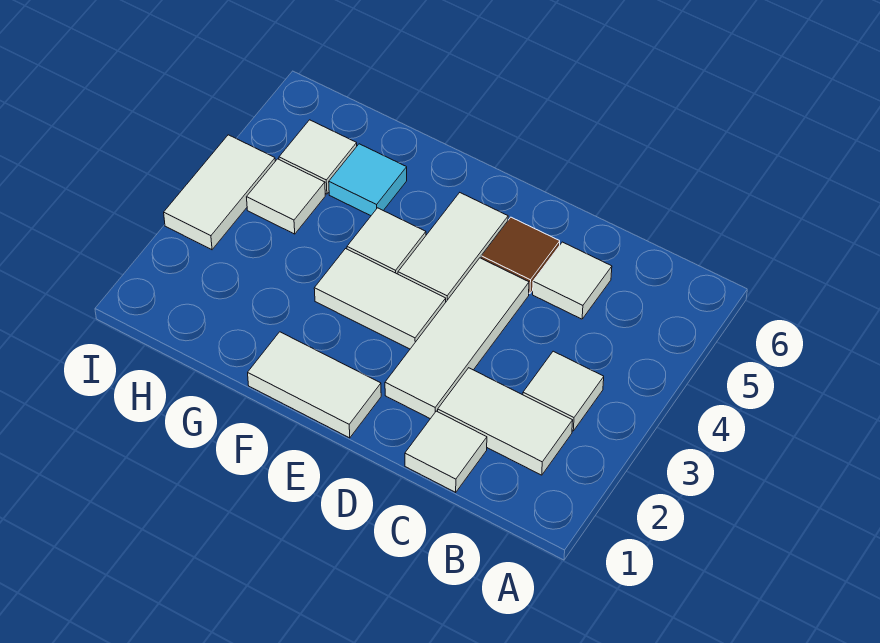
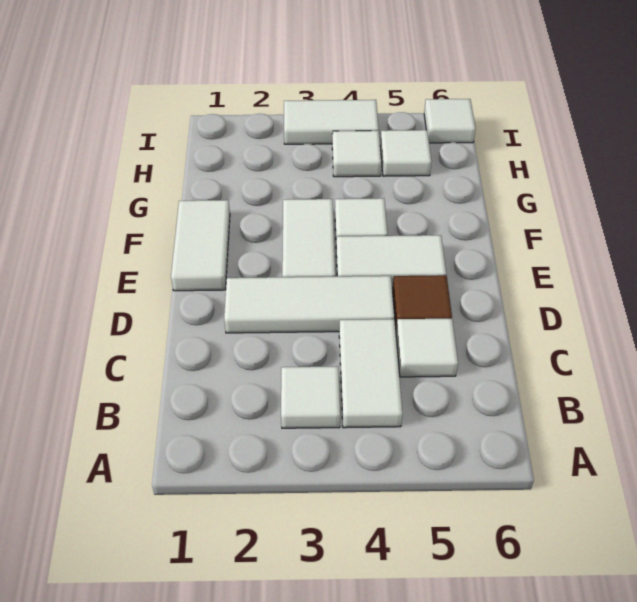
white 1x2 tile [438,368,573,475] -> white 1x2 tile moved to [339,319,403,428]
white 1x1 tile [405,411,487,492] -> white 1x1 tile moved to [424,99,476,143]
cyan 1x1 tile [329,144,407,216] -> none

